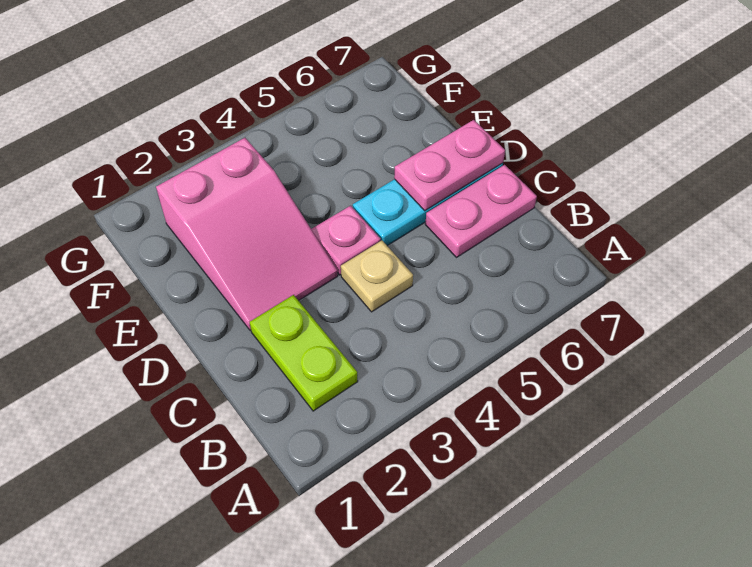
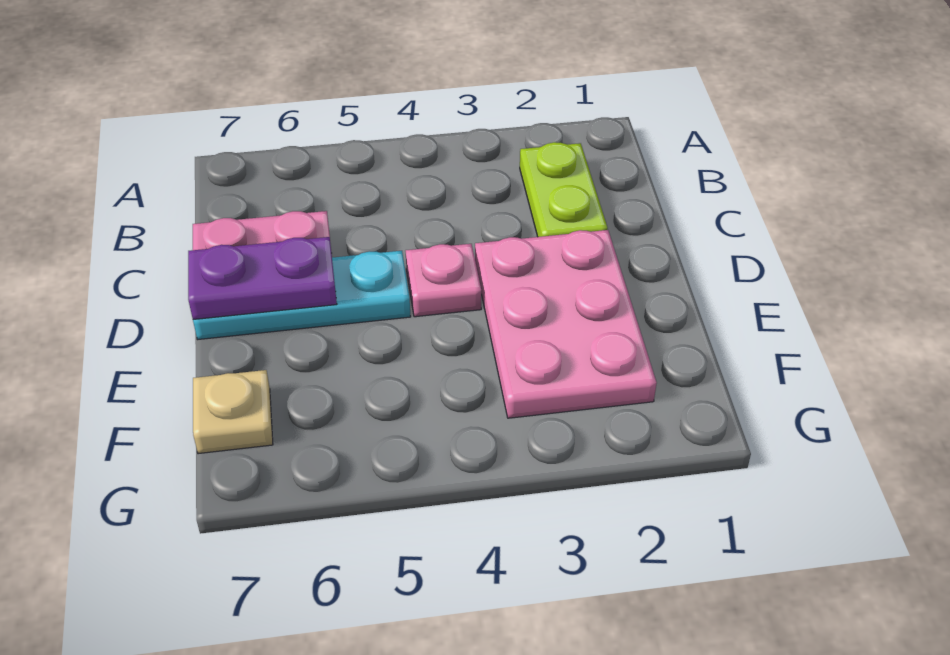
tan 1x1 plate [341,241,413,312] -> tan 1x1 plate moved to [193,370,273,454]
pink 2x3 slope [156,138,338,331] -> pink 2x3 plate [475,230,657,418]
pink 1x2 plate [394,120,505,211] -> purple 1x2 plate [188,237,337,319]

